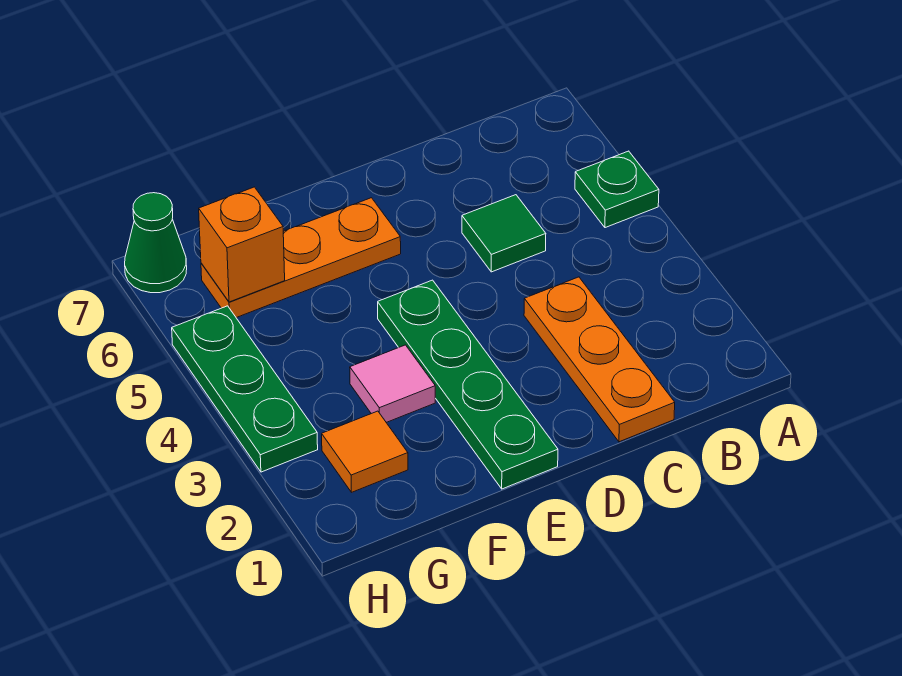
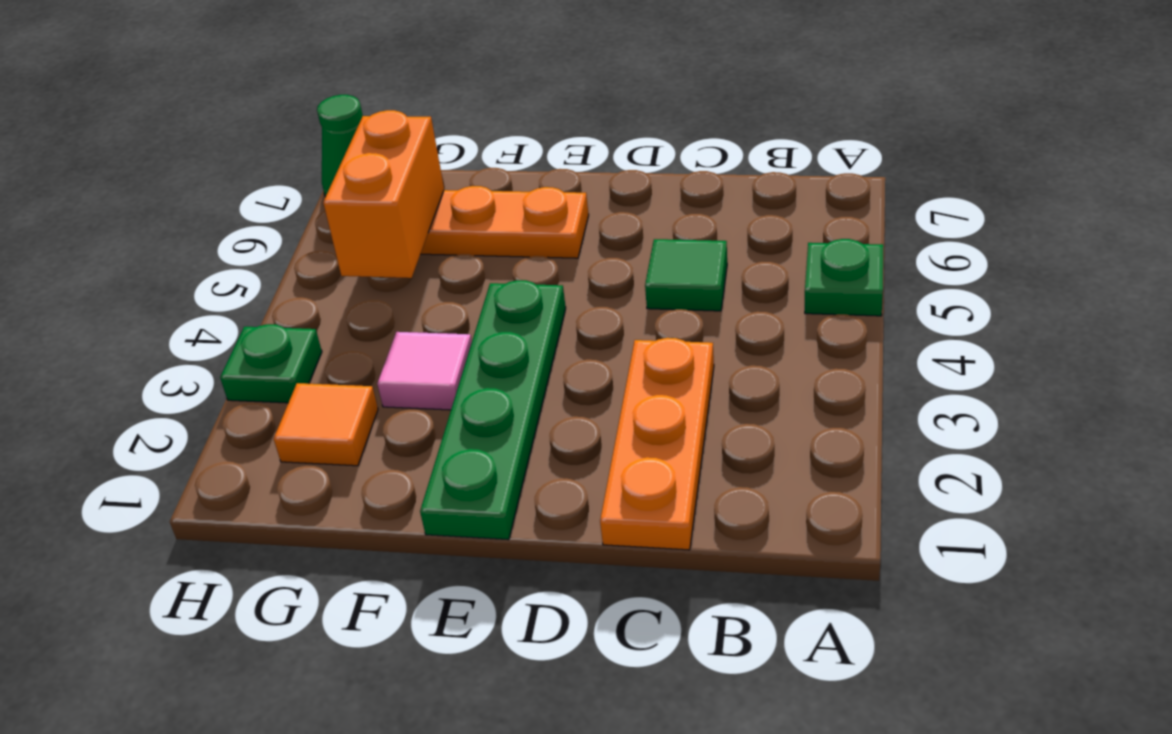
orange 1x1 brick [199,187,285,302] -> orange 1x2 brick [323,110,444,278]
green 1x3 plate [172,306,318,472] -> green 1x1 plate [220,324,322,403]

